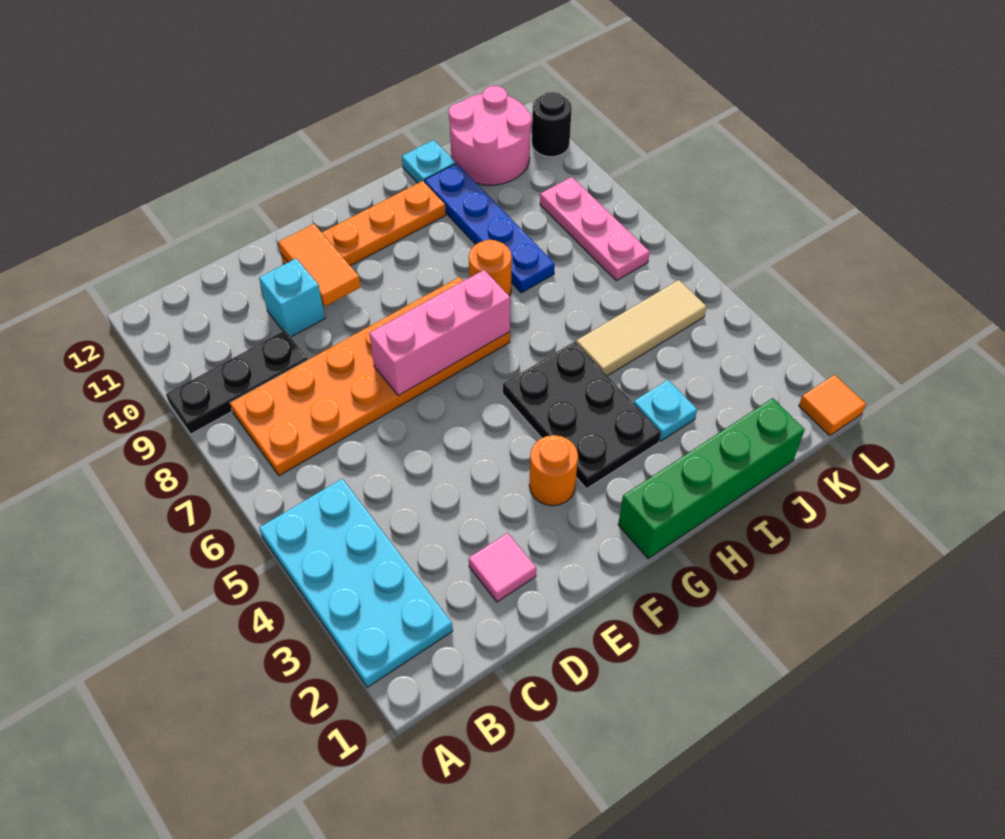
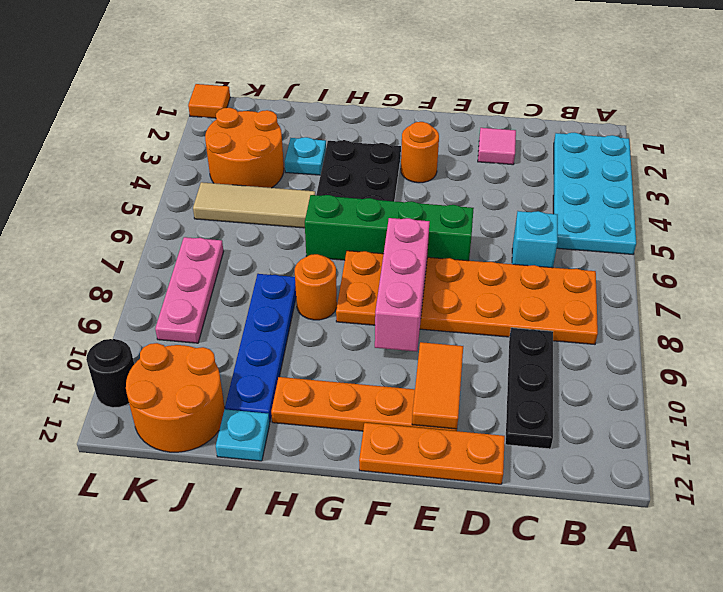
black 1x3 plate [166,330,308,434] -> black 1x3 plate turned to [505,328,553,449]
cyan 1x1 brick [259,258,325,337] -> cyan 1x1 brick moved to [512,211,558,268]
none -> orange 1x3 plate [359,423,505,484]
pink 1x3 brick [369,270,510,396] -> pink 1x3 brick turned to [375,218,430,352]
green 1x4 brick [618,398,805,559] -> green 1x4 brick moved to [305,195,474,261]
none -> orange 2x2 round brick [205,108,284,188]
pink 2x2 round brick [449,86,532,185] -> orange 2x2 round brick [126,343,225,452]

